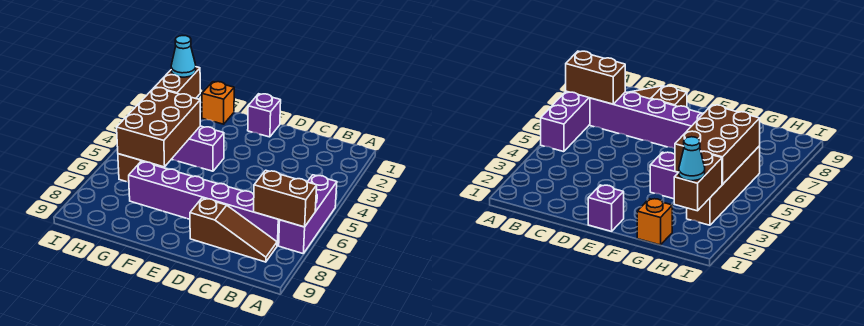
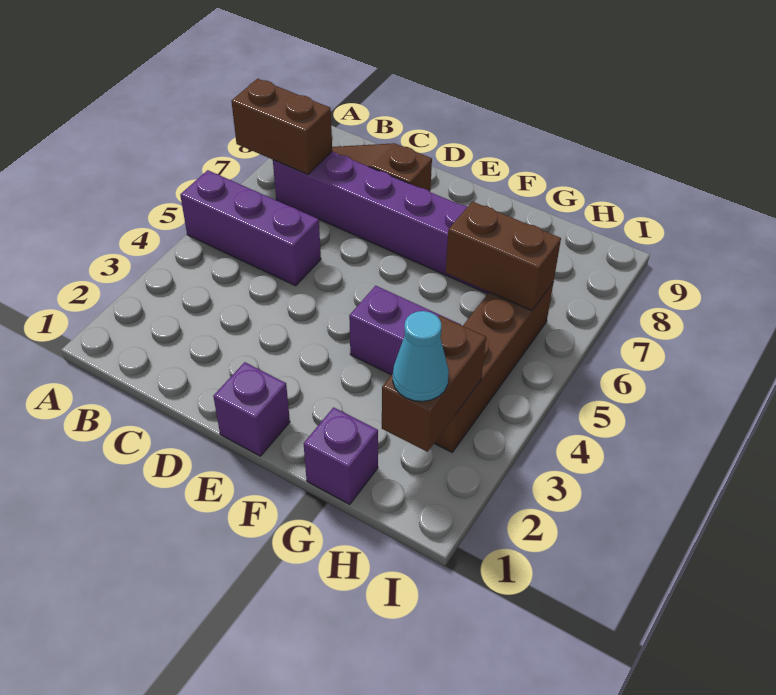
purple 1x3 brick [279,175,337,253] -> purple 1x3 brick turned to [180,170,321,286]
orange 1x1 brick [202,82,234,124] -> purple 1x1 brick [304,407,378,504]
brown 2x3 brick [117,87,200,167] -> brown 1x2 brick [446,202,561,311]

